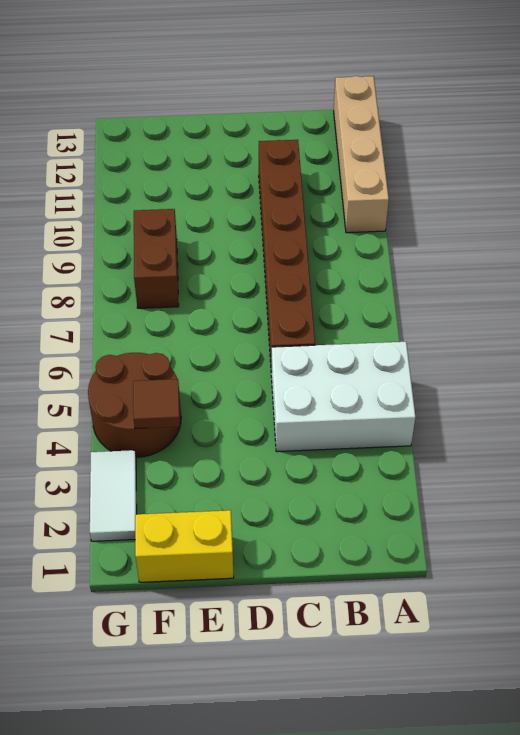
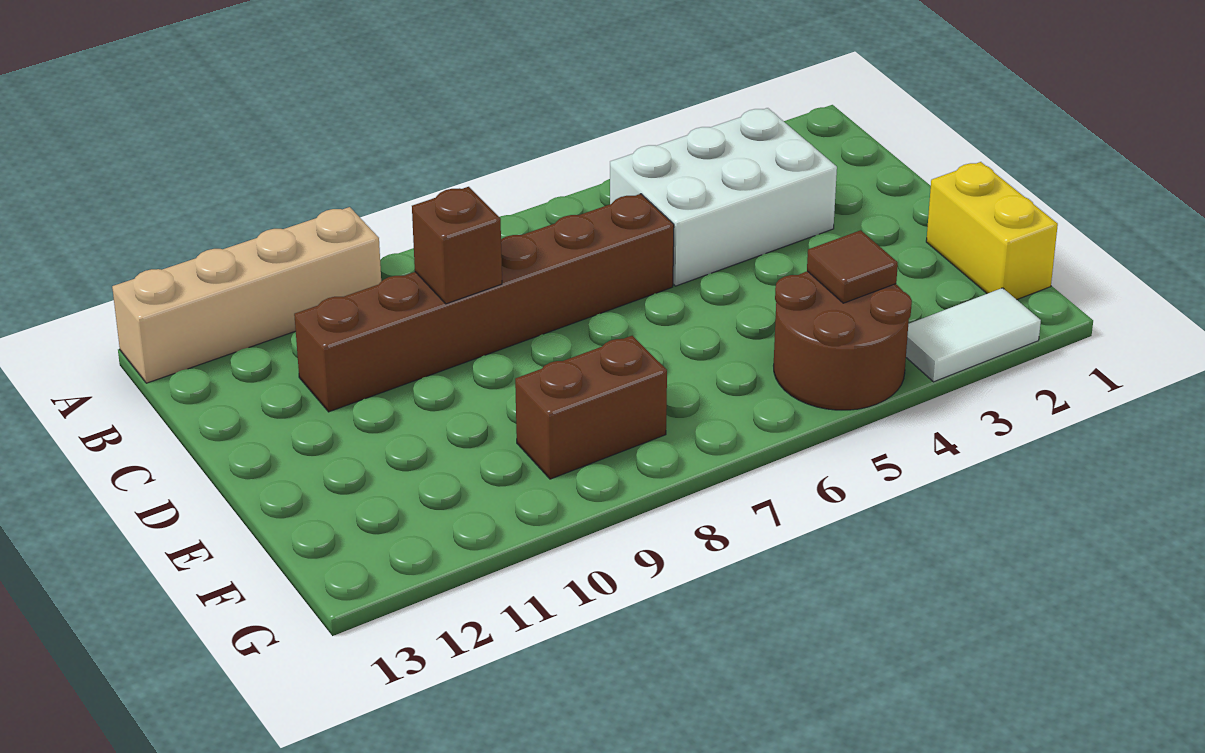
white 2x3 brick [271,342,416,452] -> white 2x3 brick turned to [610,108,837,286]
none -> brown 1x1 brick [412,187,502,304]

